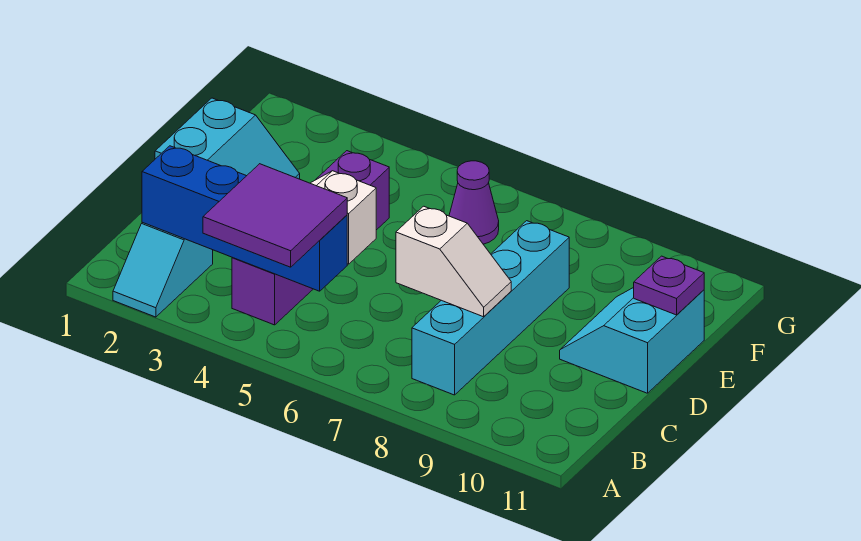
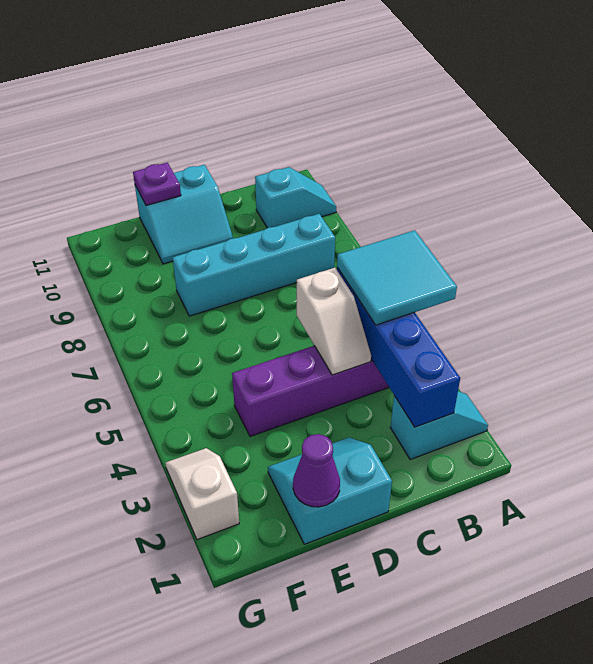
purple 2x2 tile [203,164,347,267] -> cyan 2x2 tile [337,230,457,325]
none -> cyan 1x2 slope [255,167,336,228]
white 1x2 slope [396,206,511,317] -> white 1x2 slope moved to [165,448,239,540]
purple 1x1 cone [449,161,499,244] -> purple 1x1 cone moved to [293,434,340,507]

